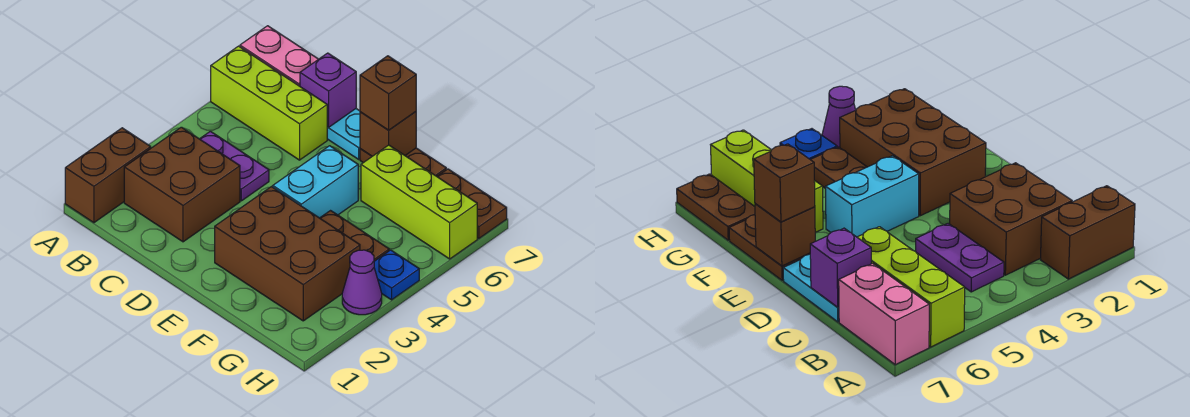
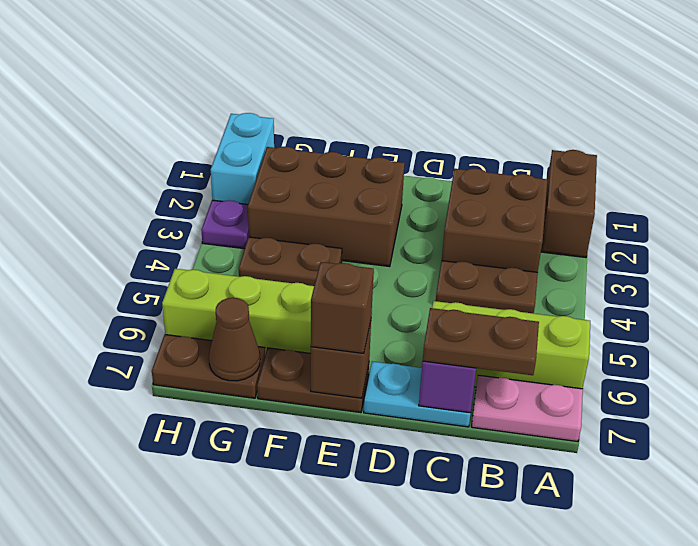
pink 1x2 brick [240,26,318,86] -> pink 1x2 plate [472,375,583,442]
purple 1x2 plate [200,131,269,201] -> brown 1x2 plate [436,261,538,313]
none -> brown 1x2 plate [423,308,539,375]
cyan 1x2 brick [273,146,358,218] -> cyan 1x2 brick moved to [211,113,274,204]
none -> brown 1x1 cone [209,298,260,381]
purple 1x1 cone [342,250,382,315] -> purple 1x1 plate [202,200,249,249]
blue 1x1 plate [374,250,419,300] -> none

